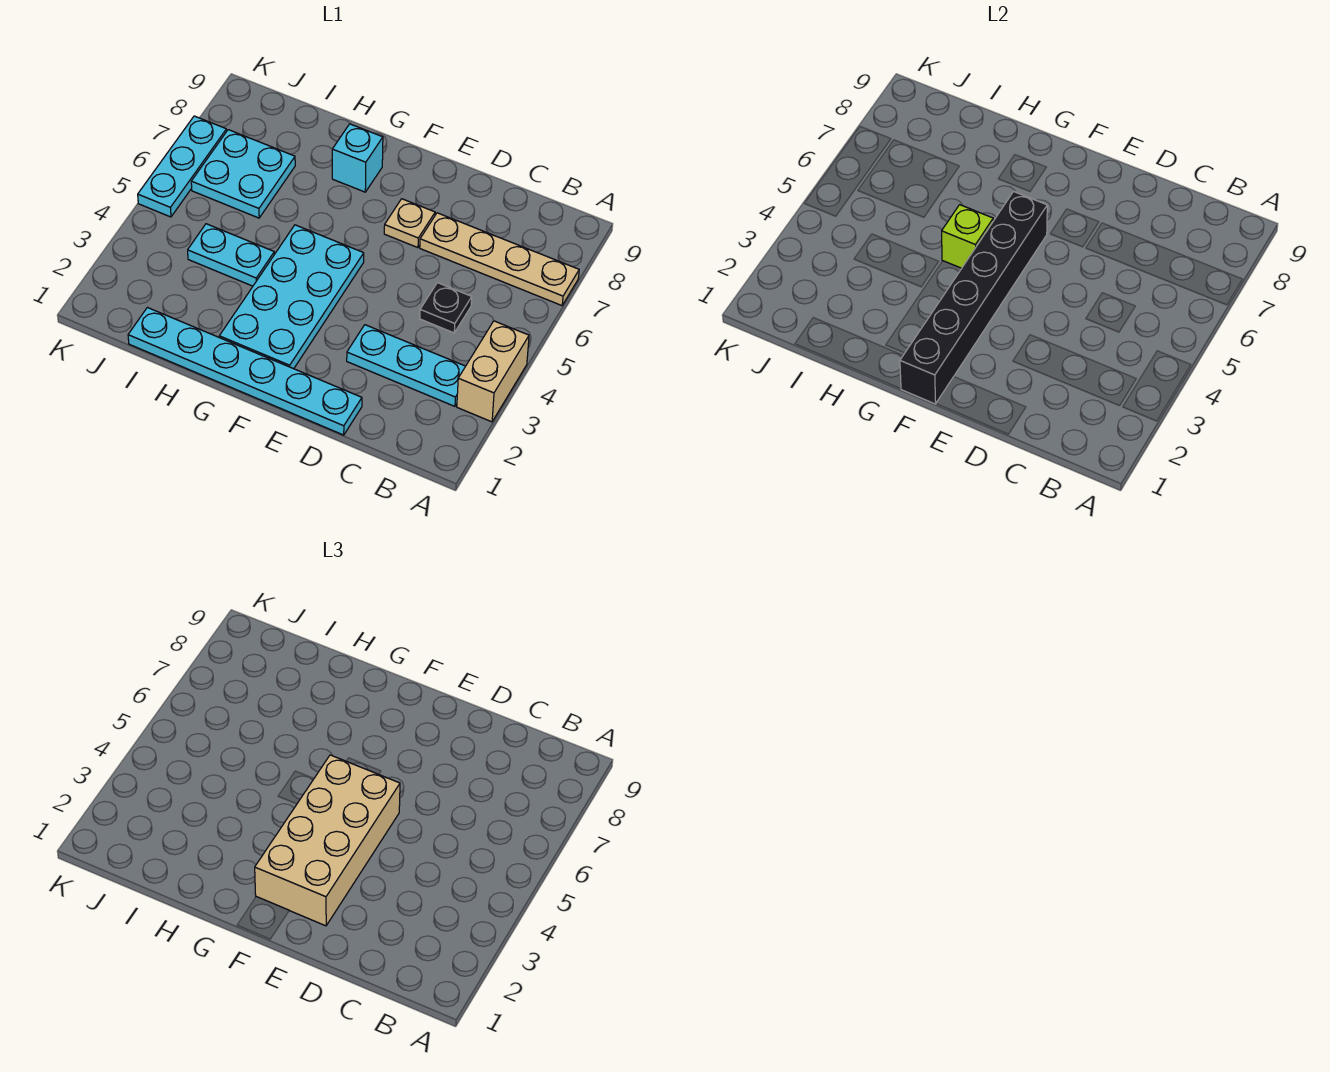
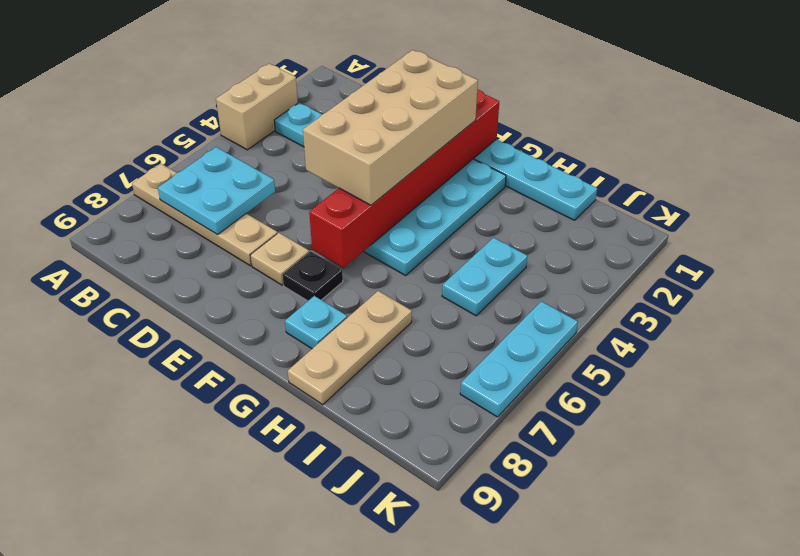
black 1x1 plate [420,283,472,333] -> black 1x1 plate moved to [283,252,343,301]
black 1x6 brick [900,192,1047,404] -> red 1x6 brick [309,89,499,268]
lime 1x1 brick [942,205,993,268] -> none
cyan 1x1 brick [332,124,383,192] -> cyan 1x1 plate [285,296,347,349]
cyan 1x2 plate [188,224,274,286] -> cyan 1x2 plate turned to [442,238,527,316]
none -> tan 1x3 plate [288,291,412,405]
cyan 2x2 plate [191,130,295,218] -> cyan 2x2 plate moved to [158,147,275,235]

